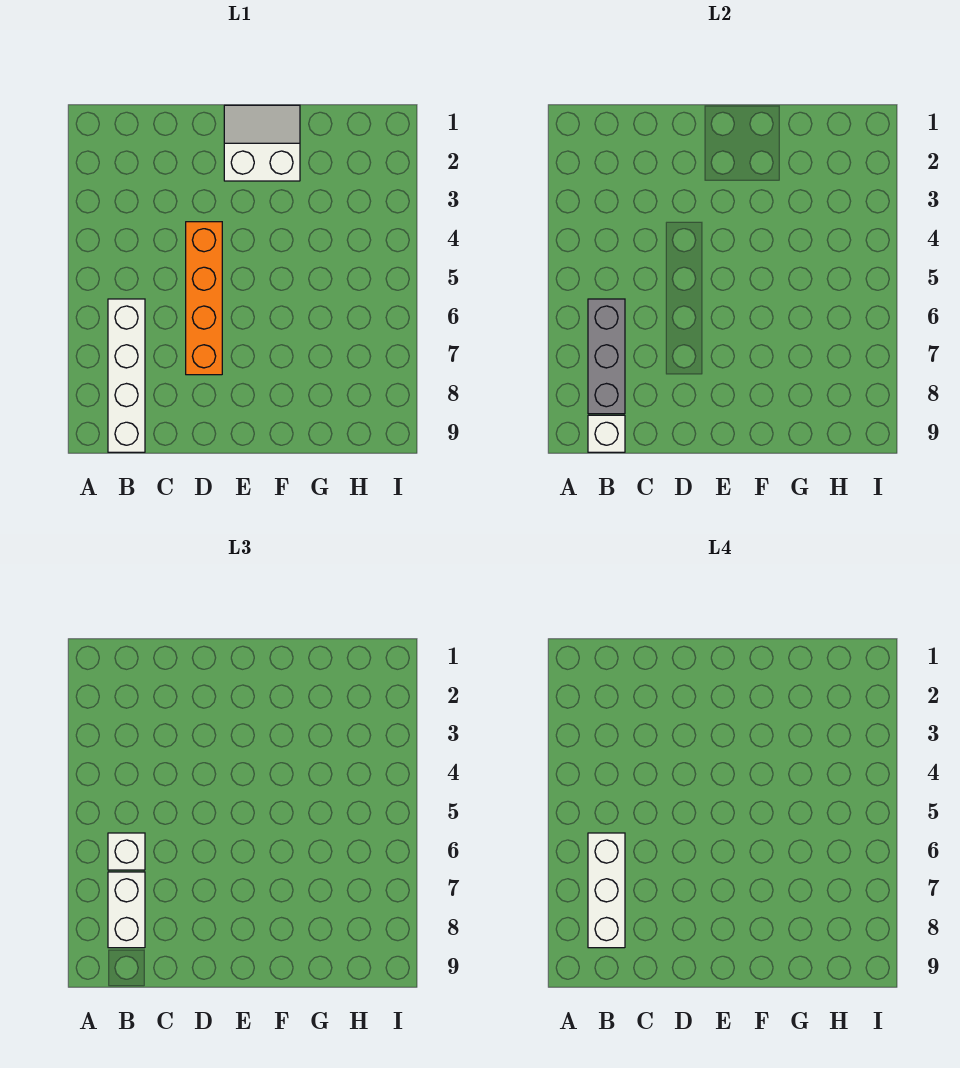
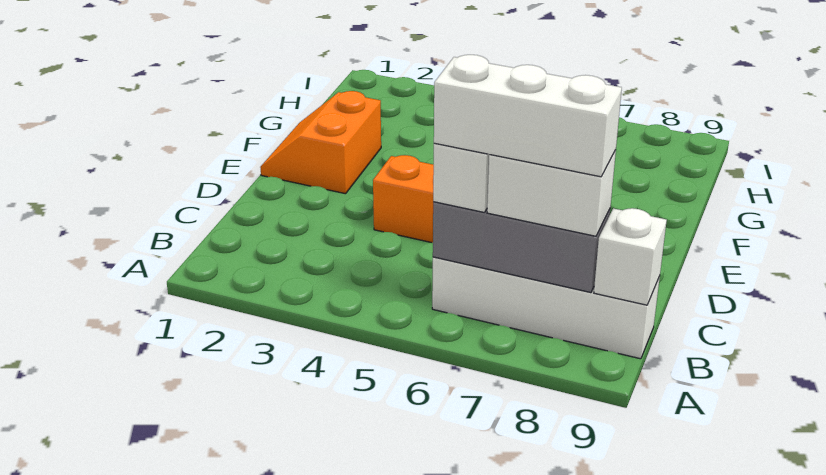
white 2x2 slope [224,105,300,181] -> orange 2x2 slope [260,91,381,194]

